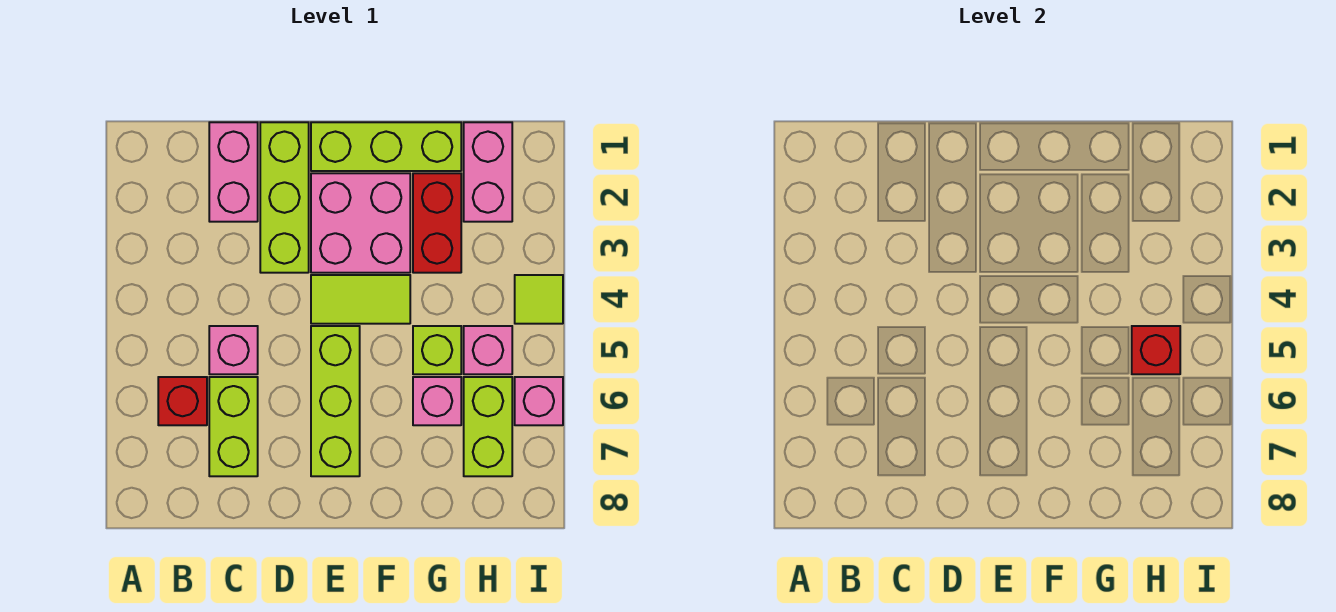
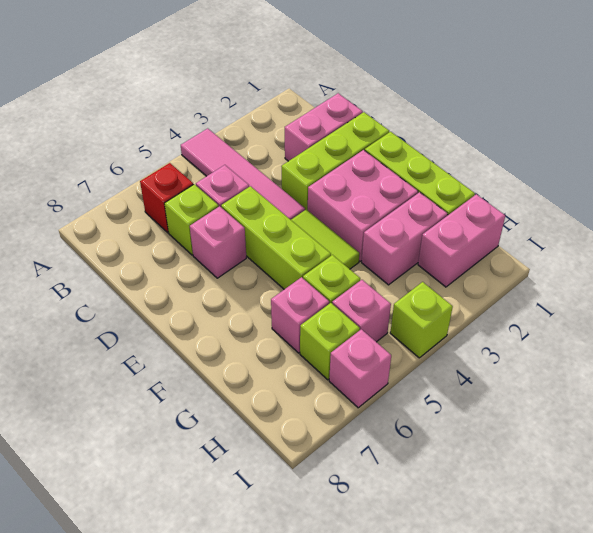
none -> pink 1x4 tile [181,128,305,220]
lime 1x2 brick [209,377,258,476] -> lime 1x1 brick [164,184,219,255]
none -> pink 1x1 brick [190,206,246,278]
lime 1x3 brick [311,326,360,476] -> lime 1x3 brick turned to [221,186,331,289]
red 1x2 brick [413,173,461,273] -> pink 1x2 brick [362,192,448,285]
red 1x1 brick [1132,326,1180,374] -> none
lime 1x2 brick [464,377,512,476] -> lime 1x1 brick [300,303,360,380]
lime 1x1 tile [515,275,563,324] -> lime 1x1 brick [390,282,453,358]

